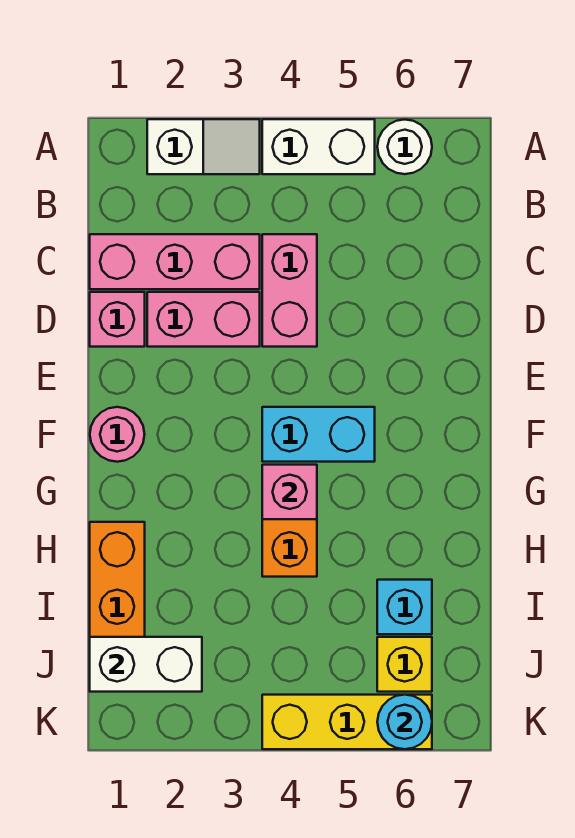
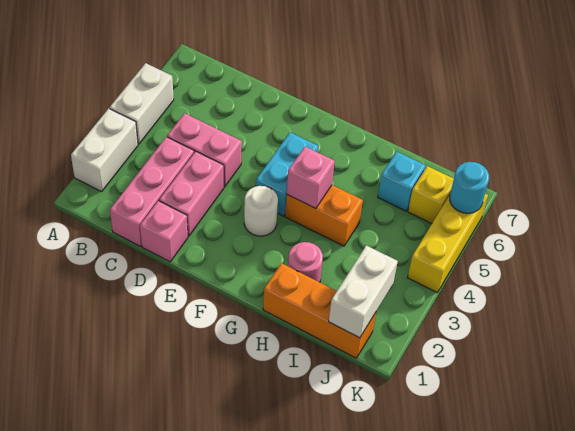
white 1x2 slope [147,119,260,174] -> white 1x2 brick [71,108,138,192]
white 1x1 round brick [377,120,432,174] -> white 1x1 round brick moved to [244,186,278,236]
pink 1x1 round brick [90,407,145,462] -> pink 1x1 round brick moved to [288,242,323,282]

